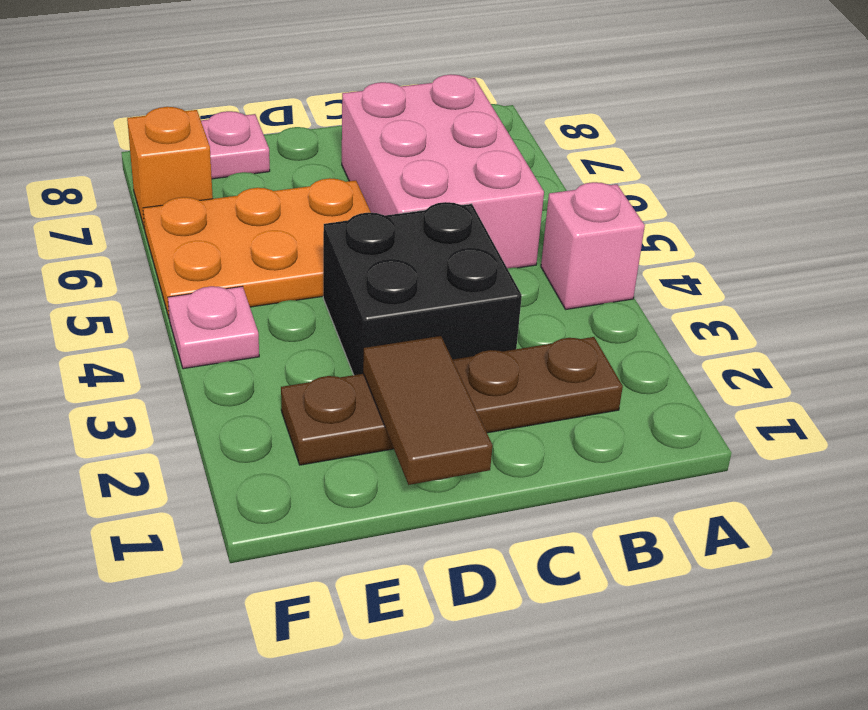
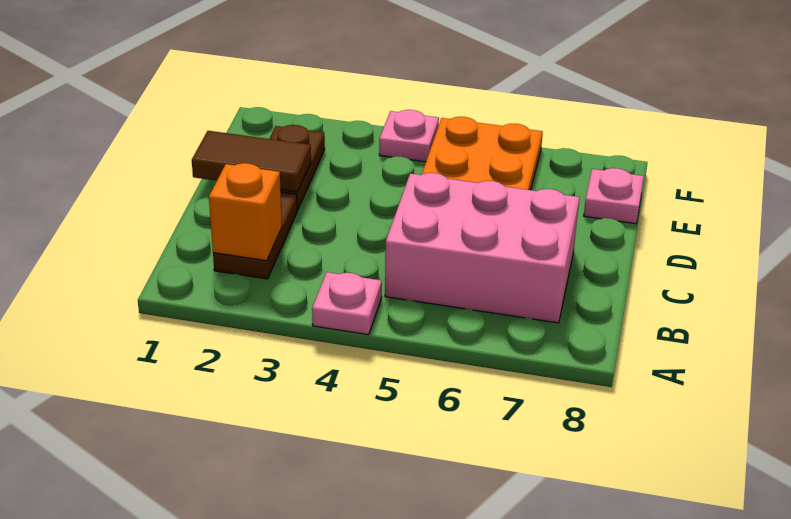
pink 1x1 brick [541,182,645,309] -> pink 1x1 plate [312,272,382,335]
black 2x2 brick [323,202,522,375] -> none
orange 1x1 brick [127,107,213,229] -> orange 1x1 brick moved to [209,163,282,261]

